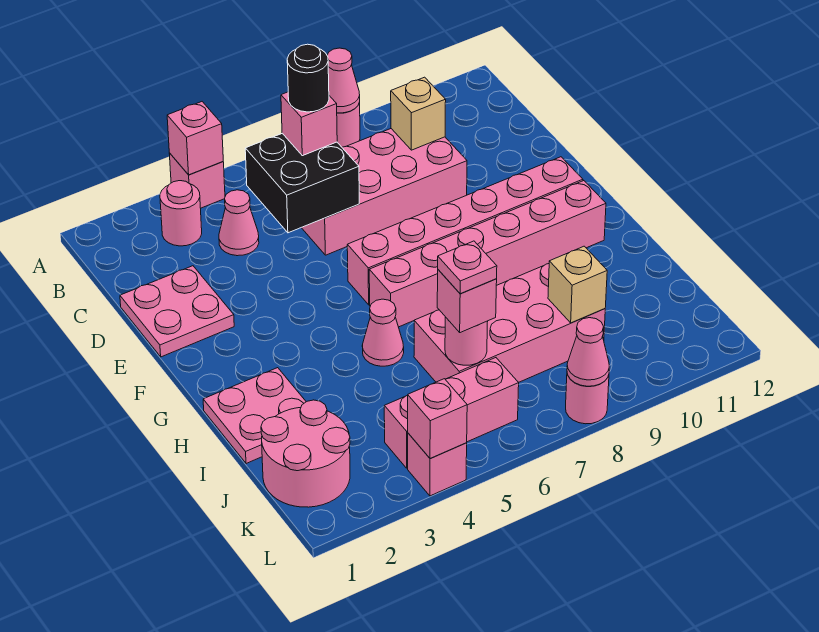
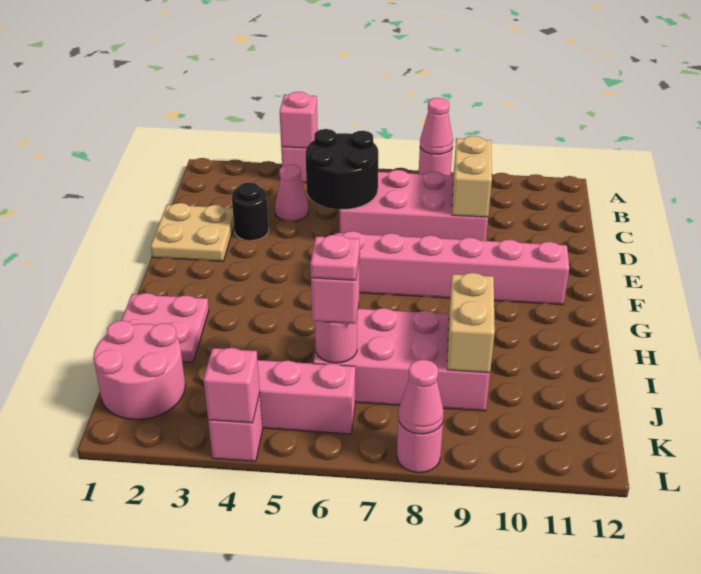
pink 1x1 round brick [160,181,202,246] -> none
black 2x2 brick [245,133,359,233] -> black 2x2 round brick [306,129,378,209]
pink 1x1 brick [281,92,337,156] -> none
black 1x1 round brick [287,44,329,112] -> black 1x1 round brick moved to [232,182,269,240]
tan 1x1 brick [391,77,446,150] -> tan 1x2 brick [452,136,492,217]
pink 2x2 plate [120,266,234,357] -> tan 2x2 plate [151,203,234,261]
pink 1x6 brick [369,181,606,327] -> none
pink 1x1 cone [362,299,404,366] -> none
tan 1x1 brick [548,246,607,323] -> tan 1x2 brick [447,273,495,373]

